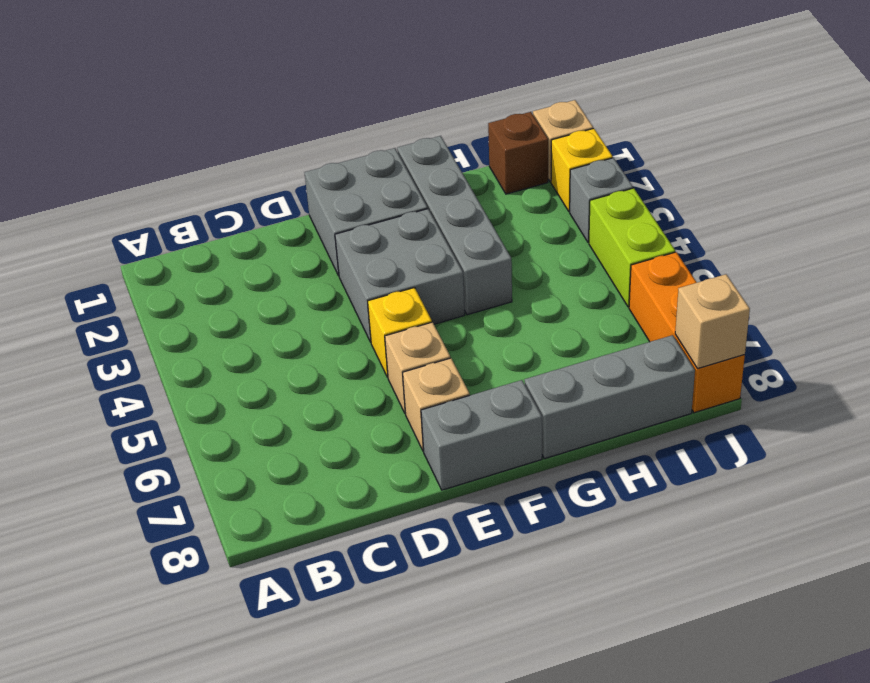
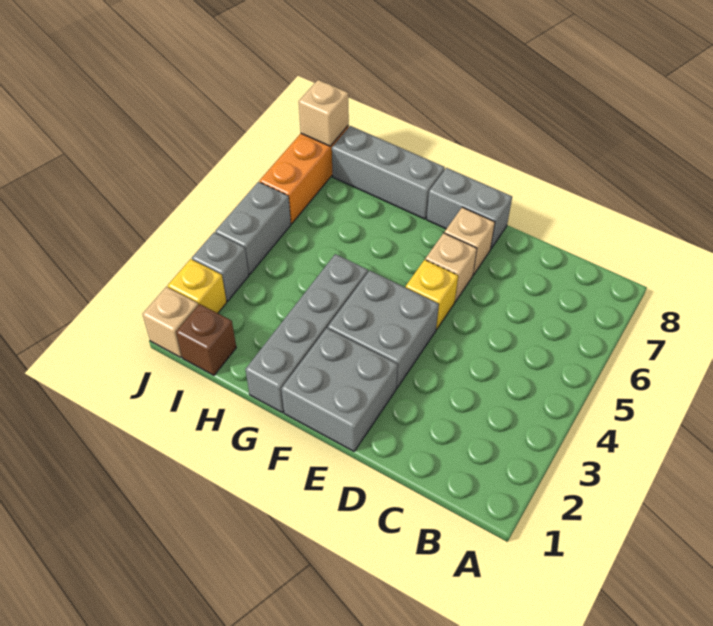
lime 1x2 brick [589,188,675,307] -> grey 1x2 brick [215,182,291,274]

